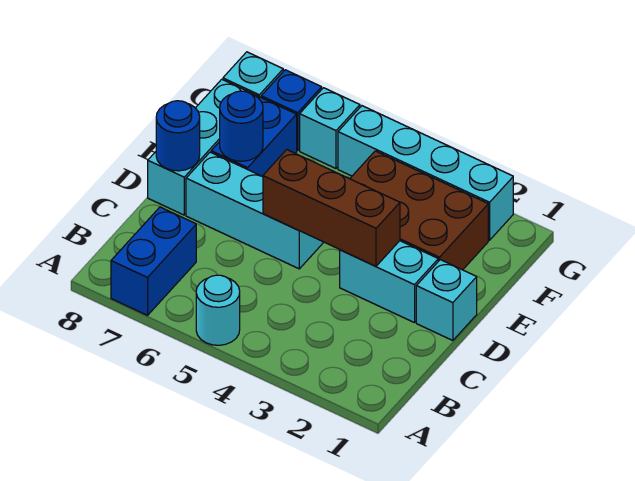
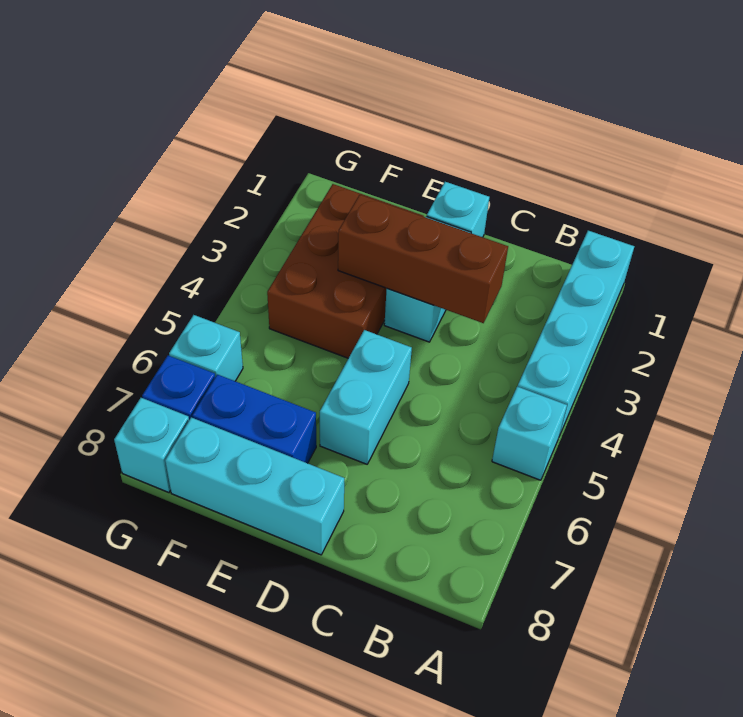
cyan 1x1 round brick [196,275,240,345] -> cyan 1x1 brick [492,386,567,480]
blue 1x2 brick [111,207,196,315] -> none
brown 1x3 brick [263,150,400,266] -> brown 1x3 brick turned to [338,195,508,323]
cyan 1x3 brick [186,152,323,269] -> cyan 1x2 brick [320,330,412,464]
blue 1x1 round brick [156,101,200,171] -> none
blue 1x1 round brick [220,91,263,161] -> none
cyan 1x4 brick [338,106,513,240] -> cyan 1x4 brick moved to [518,231,634,436]

